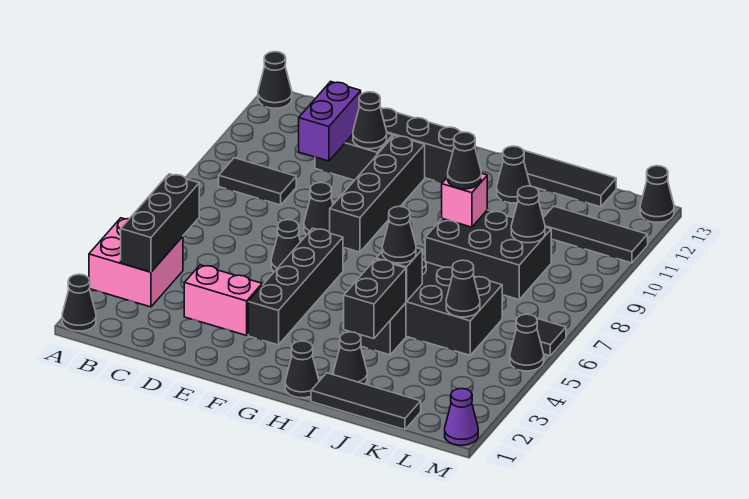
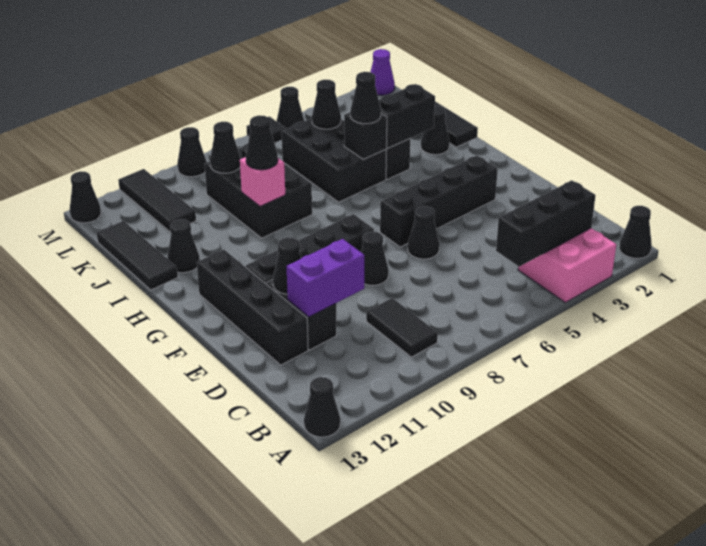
pink 1x2 brick [184,265,262,335] -> none
black 1x1 cone [285,341,319,398] -> black 1x1 cone moved to [177,127,207,177]

